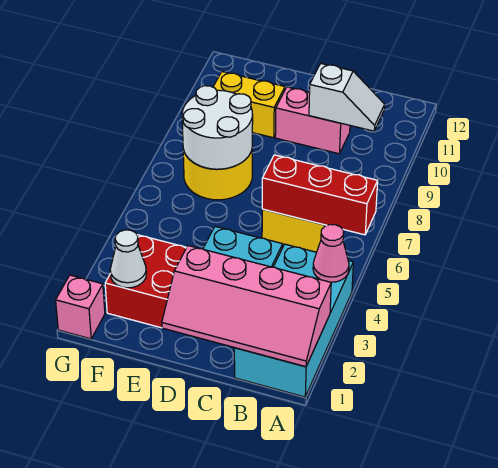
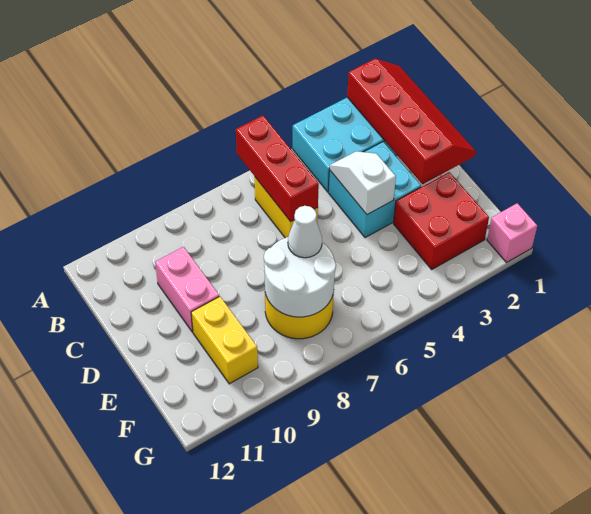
pink 2x4 slope [162,246,331,367] -> red 2x4 slope [347,59,476,184]
pink 1x1 cone [313,224,349,282] -> none
white 1x2 slope [309,64,385,131] -> white 1x2 slope moved to [329,151,396,214]
white 1x1 cone [110,230,146,288] -> white 1x1 cone moved to [288,206,322,258]

